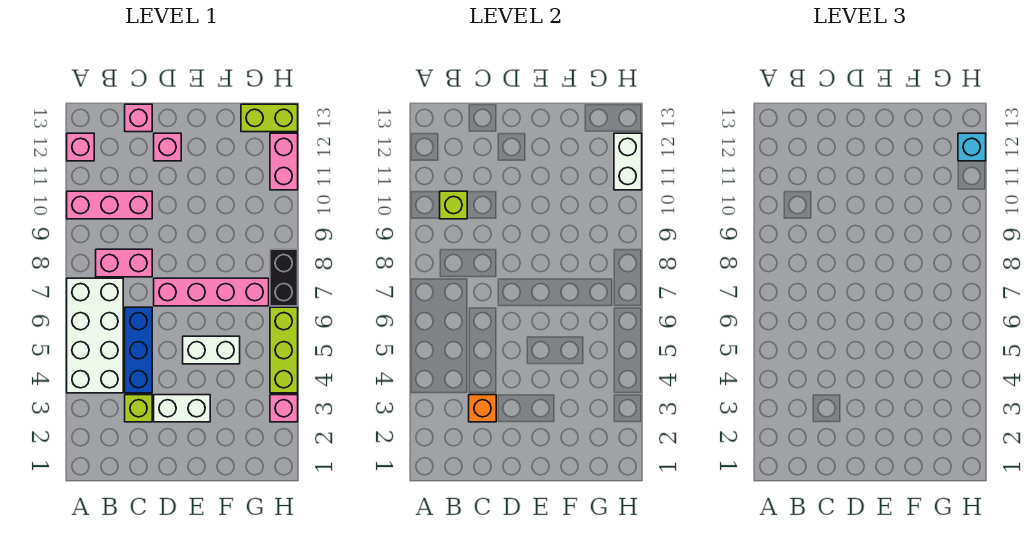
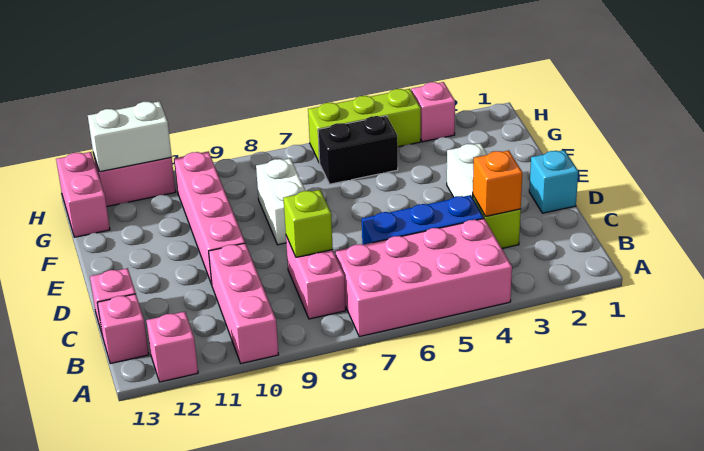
white 2x4 brick [67,278,123,393] -> pink 2x4 brick [335,219,512,337]
lime 1x1 brick [440,191,467,219] -> lime 1x1 brick moved to [283,190,333,257]
pink 1x4 brick [154,278,269,306] -> pink 1x4 brick moved to [174,151,245,284]
pink 1x1 brick [154,133,181,161] -> pink 1x1 brick moved to [97,294,149,364]
white 1x2 brick [183,336,240,364] -> white 1x2 brick moved to [256,158,305,245]
lime 1x2 brick [241,104,298,132] -> pink 1x2 brick [56,152,110,237]
black 1x2 brick [270,249,298,306] -> black 1x2 brick moved to [318,116,398,184]
cyan 1x1 brick [958,133,986,161] -> cyan 1x1 brick moved to [529,150,578,213]

